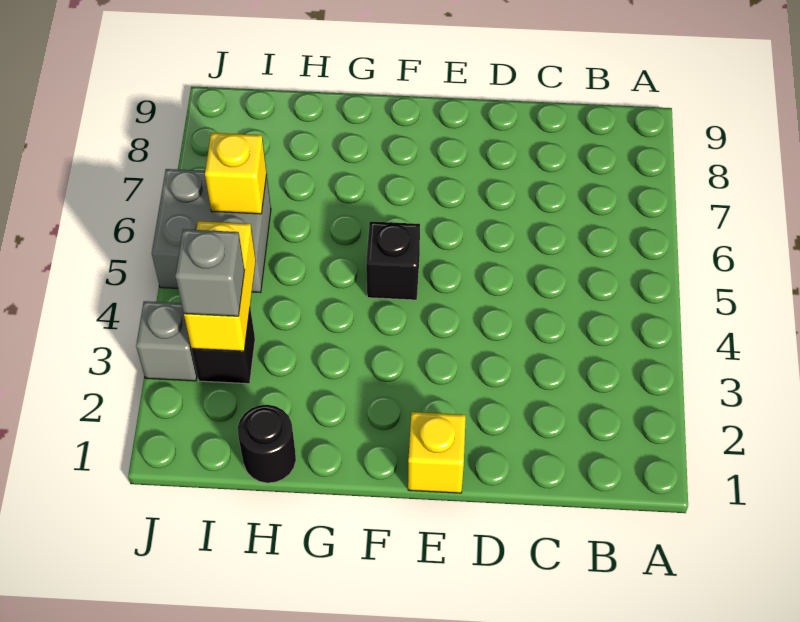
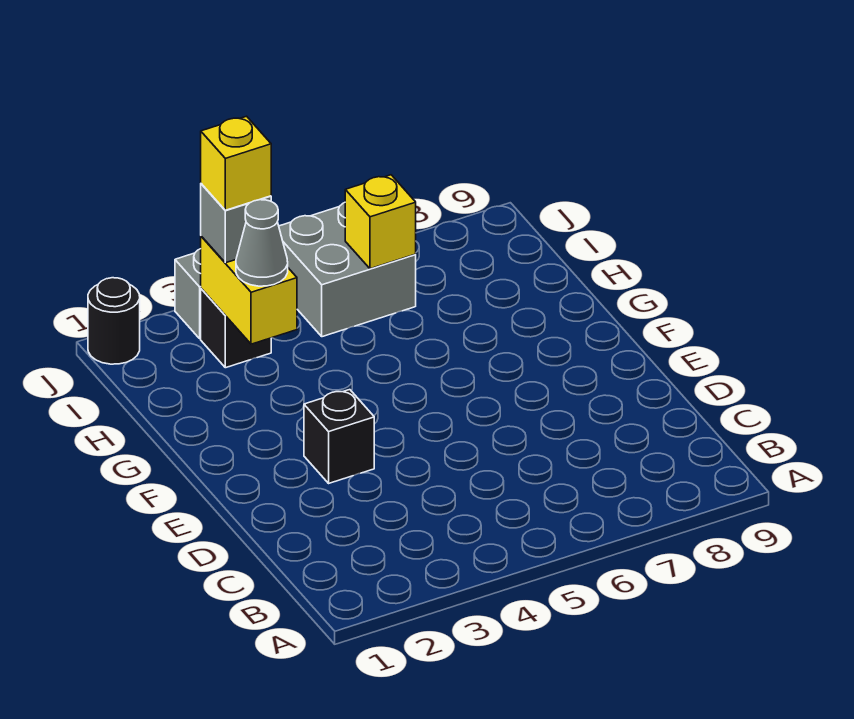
yellow 1x1 brick [408,412,466,493] -> yellow 1x1 brick moved to [201,116,271,210]
black 1x1 brick [366,221,420,300] -> black 1x1 brick moved to [304,390,374,483]
black 1x1 round brick [238,405,296,483] -> black 1x1 round brick moved to [88,278,140,364]
none -> grey 1x1 cone [236,200,288,286]
yellow 1x2 brick [184,221,256,351] -> yellow 1x2 brick turned to [201,236,297,344]

